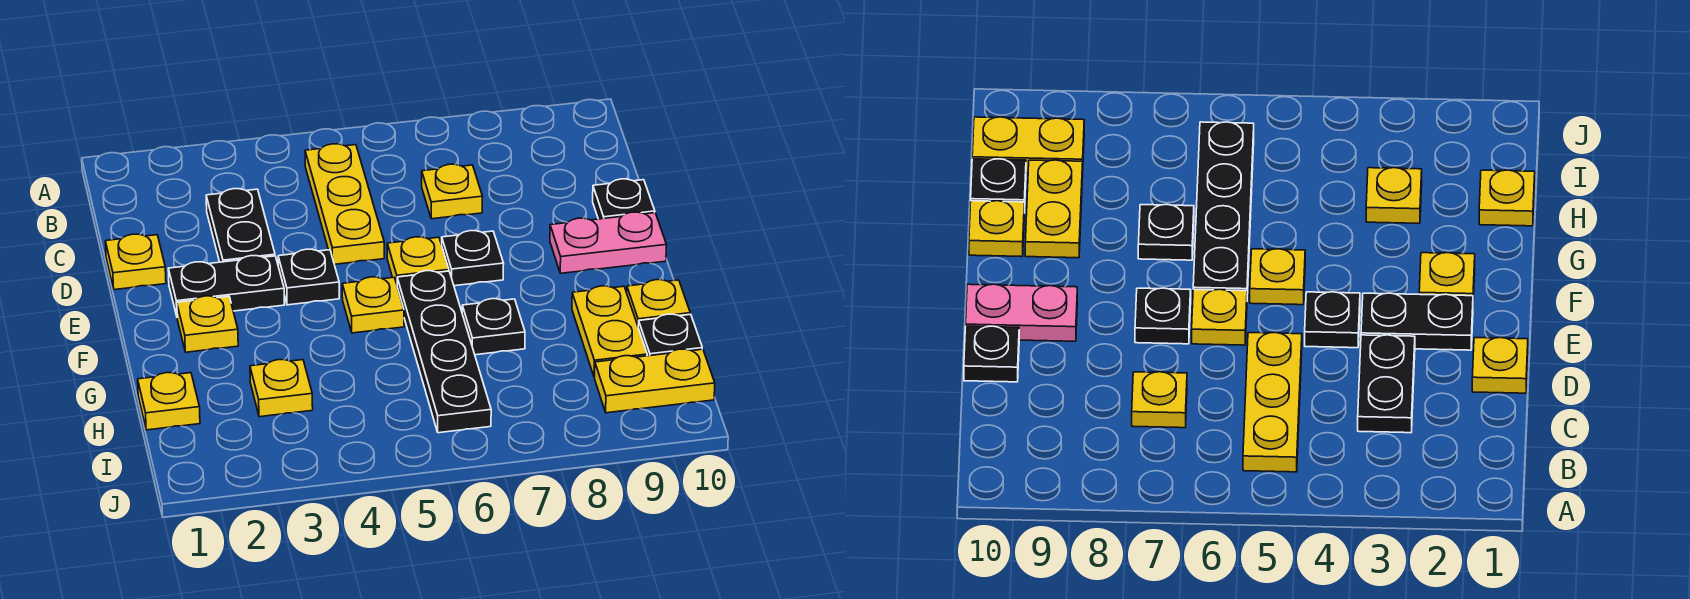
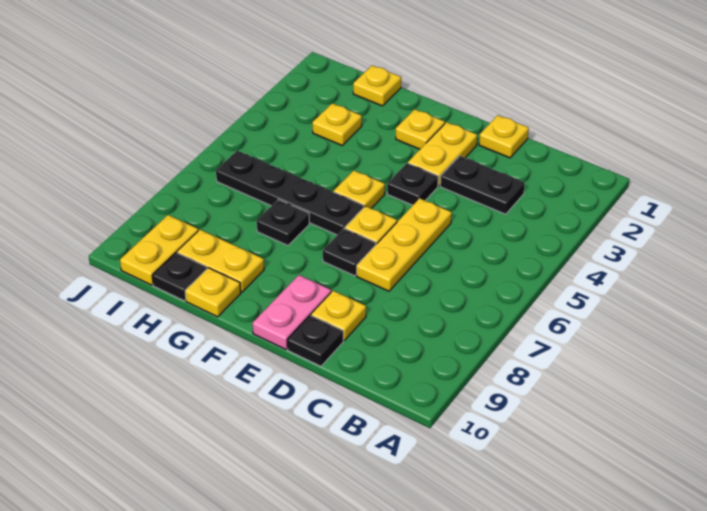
yellow 1x3 plate [305,144,384,264] -> yellow 1x3 plate turned to [357,198,452,291]
yellow 1x1 plate [422,164,483,219] -> yellow 1x1 plate moved to [311,291,366,340]
black 1x2 plate [168,256,285,316] -> yellow 1x2 plate [408,122,477,186]

